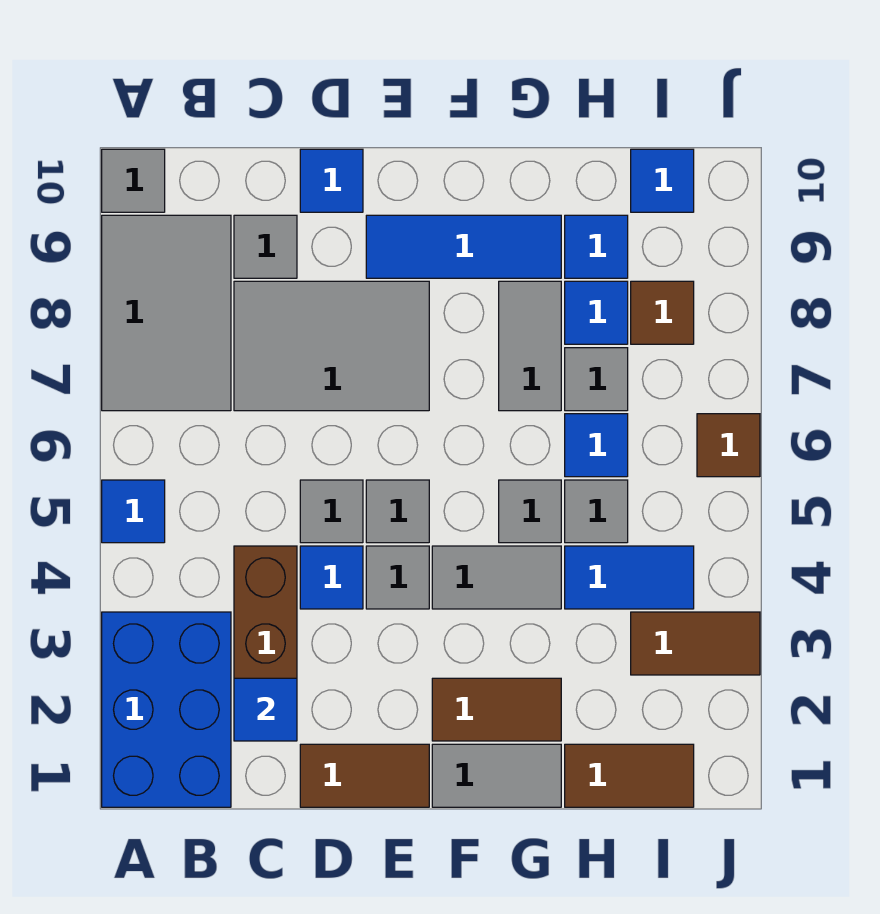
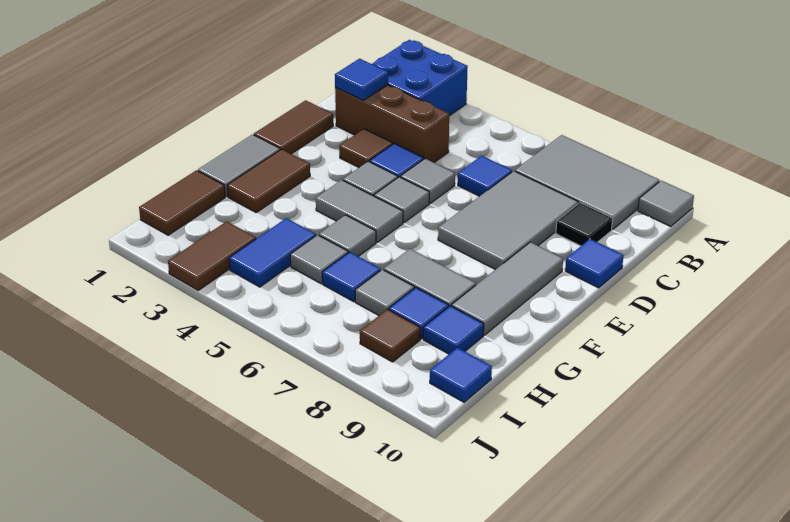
blue 2x3 brick [102,612,231,807] -> blue 2x2 brick [372,40,468,116]
blue 1x1 tile [102,480,165,543] -> blue 1x1 tile moved to [458,156,512,196]
grey 1x1 tile [234,215,297,278] -> black 1x1 tile [556,203,613,246]
blue 1x3 tile [366,215,561,278] -> grey 1x3 tile [452,242,563,335]
grey 1x2 tile [432,546,561,609] -> grey 1x2 tile turned to [316,180,403,242]
brown 1x1 tile [697,414,760,477] -> brown 1x1 tile moved to [339,129,393,167]

